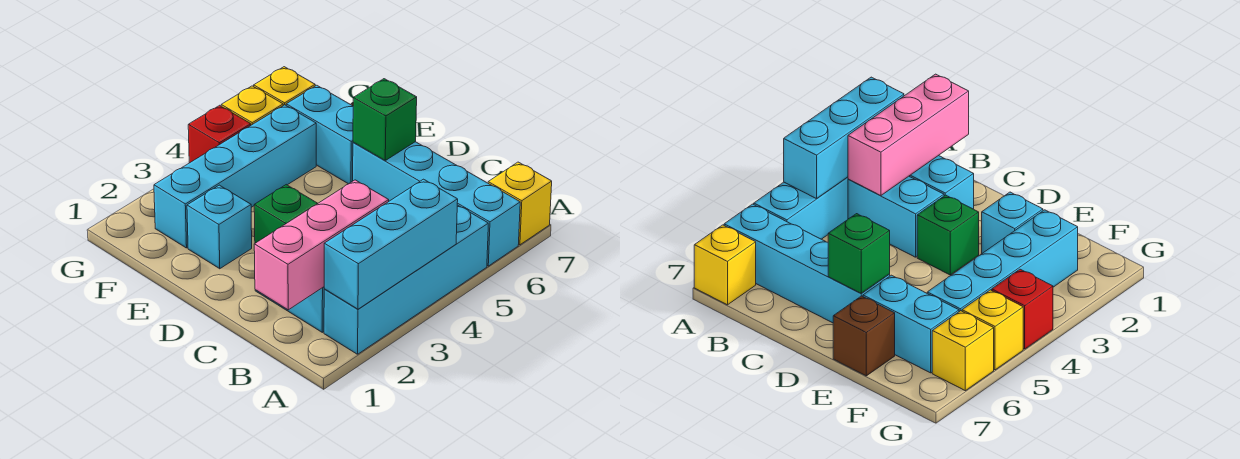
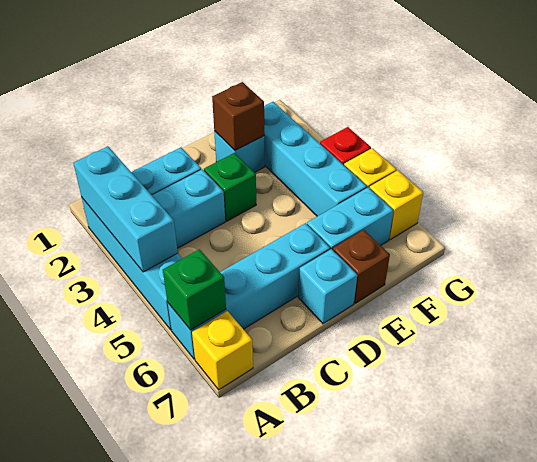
pink 1x3 brick [254,180,389,310] -> none
green 1x1 brick [353,79,417,160] -> green 1x1 brick moved to [163,249,226,330]
none -> cyan 1x1 brick [298,249,357,324]
none -> brown 1x1 brick [212,82,264,150]

